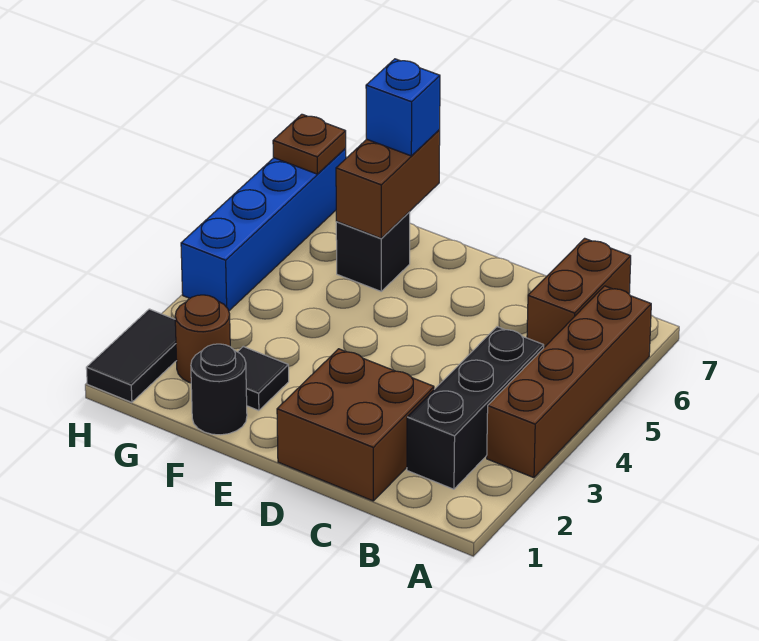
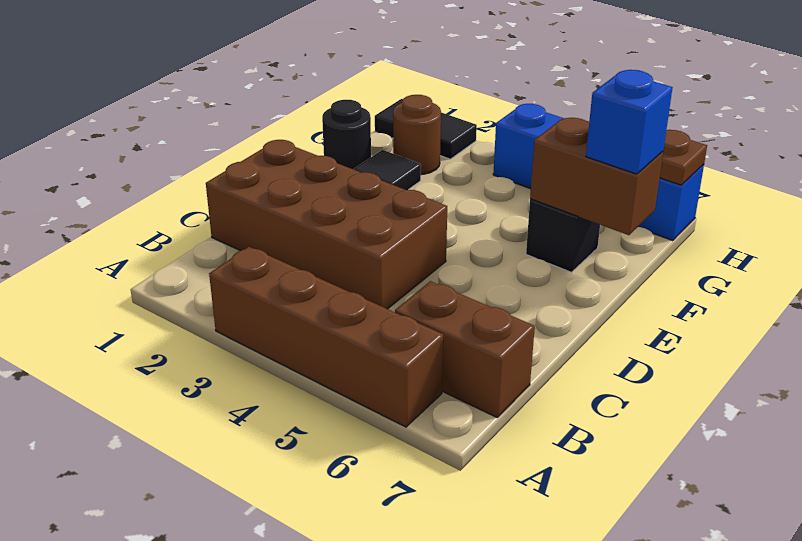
black 1x3 brick [407,327,544,489] -> none
brown 2x2 brick [277,349,434,501] -> brown 2x4 brick [206,140,447,309]

